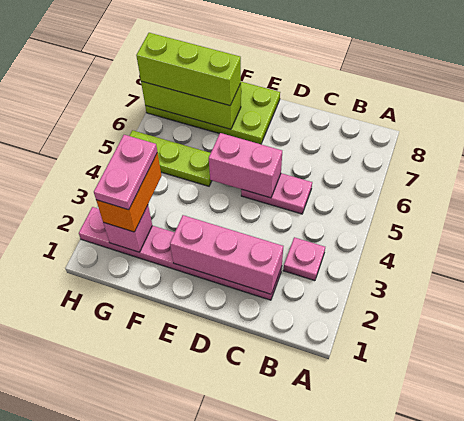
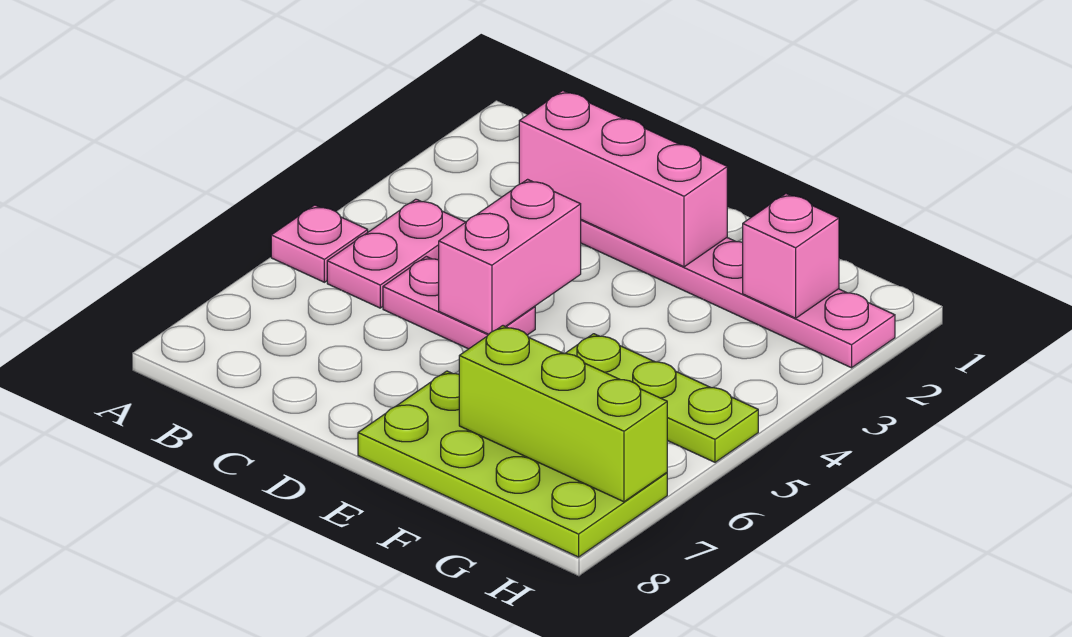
pink 1x1 plate [283,237,325,281] -> pink 1x1 plate moved to [271,205,368,282]
pink 1x2 brick [209,133,282,198] -> pink 1x2 brick turned to [439,179,581,334]
lime 1x3 brick [136,33,241,106] -> none
orange 1x2 brick [96,153,161,232] -> none
pink 1x2 plate [94,135,157,210] -> pink 1x2 plate moved to [327,199,465,308]

